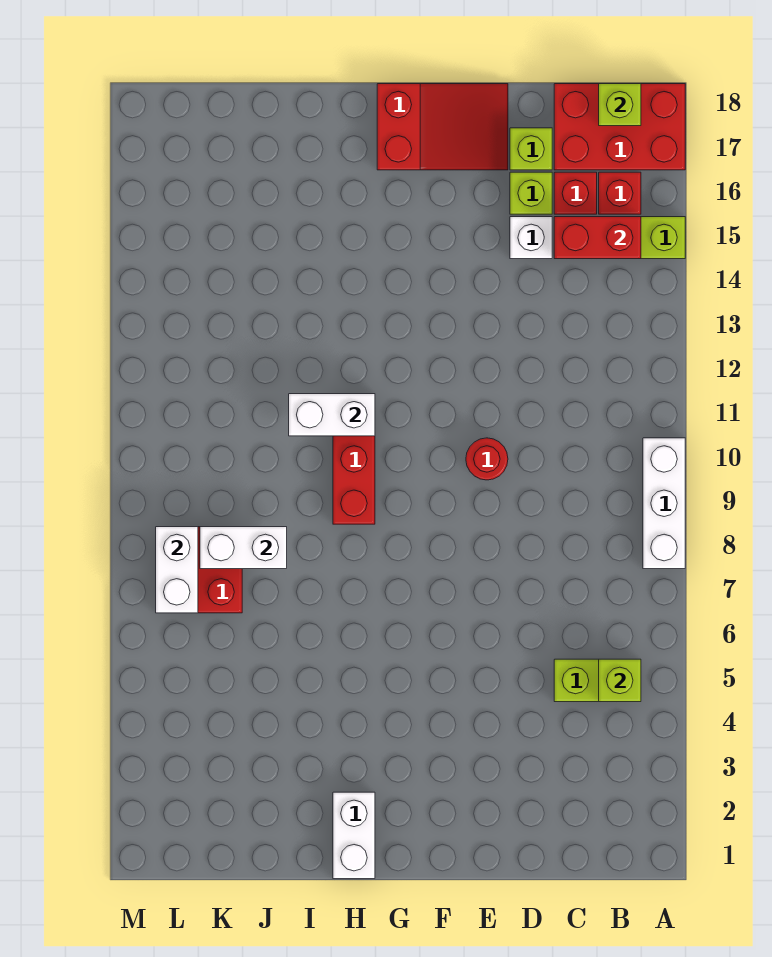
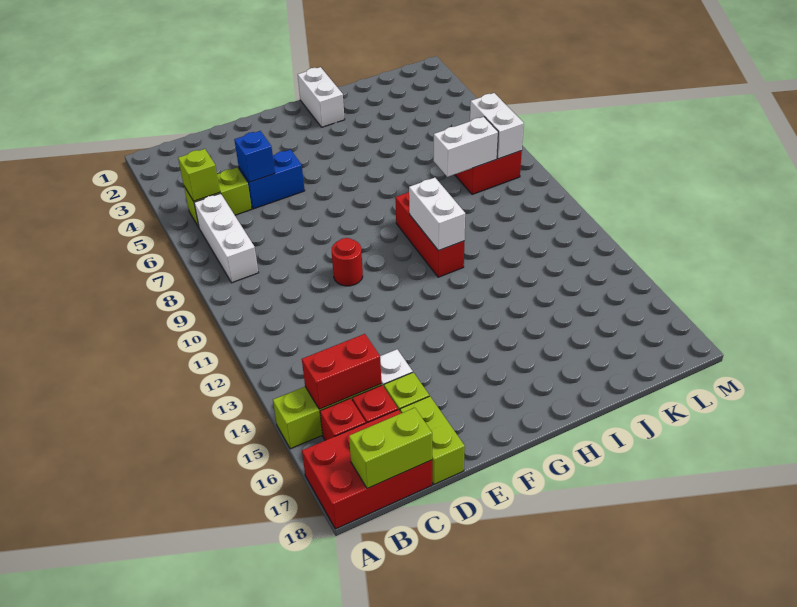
white 1x3 brick [643,438,685,569] -> white 1x3 brick moved to [194,193,259,283]
lime 1x1 brick [599,84,641,126] -> lime 1x2 brick [349,408,432,489]
none -> blue 1x2 brick [239,150,305,209]
none -> blue 1x1 brick [234,131,275,182]
lime 1x1 brick [510,128,552,170] -> lime 1x2 brick [400,396,465,484]
red 2x3 slope [377,84,508,170] -> none
white 1x2 brick [289,394,375,436] -> white 1x2 brick turned to [409,178,465,251]

